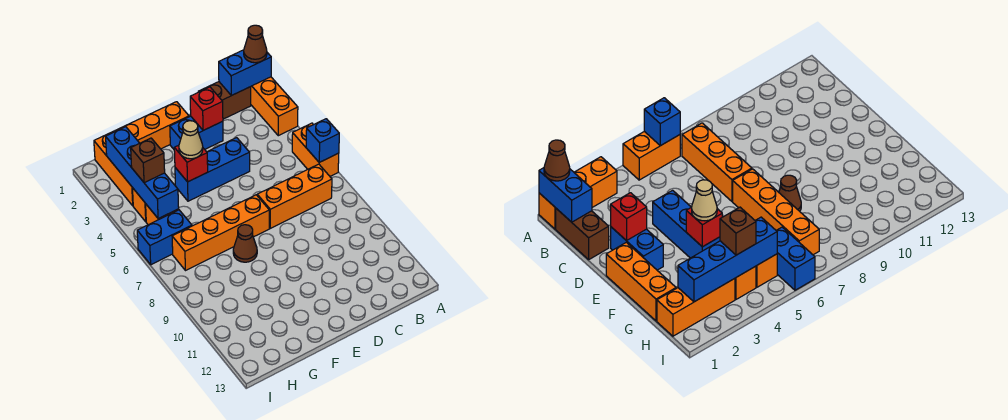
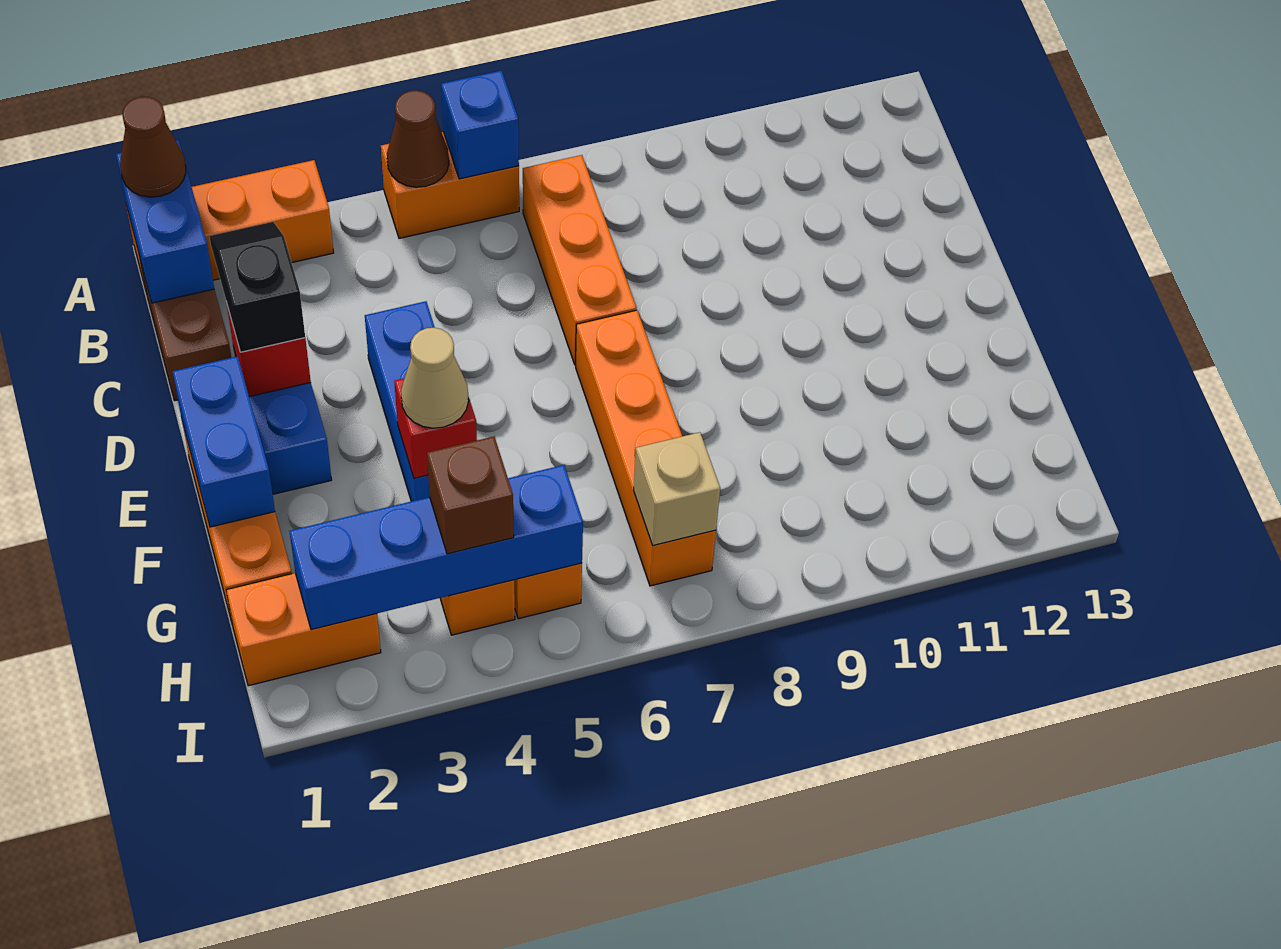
none -> black 1x2 slope [210,222,305,352]
brown 1x1 cone [233,225,257,262] -> brown 1x1 cone moved to [387,90,449,187]
orange 1x3 brick [94,131,133,206] -> orange 1x2 brick [226,573,381,686]
blue 1x2 brick [137,210,192,265] -> blue 1x2 brick moved to [173,356,275,527]
none -> tan 1x1 brick [634,432,720,545]

